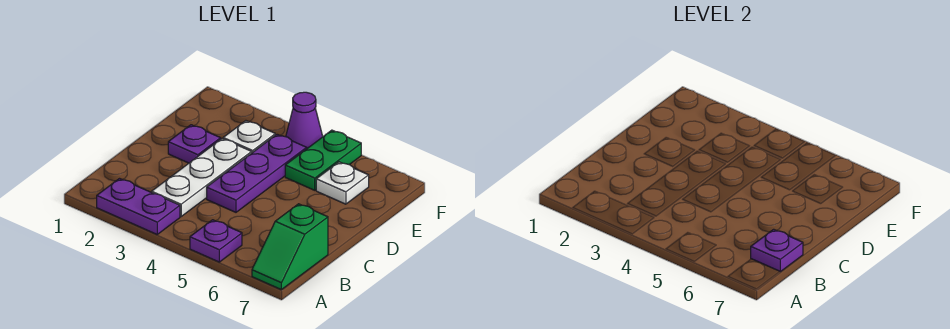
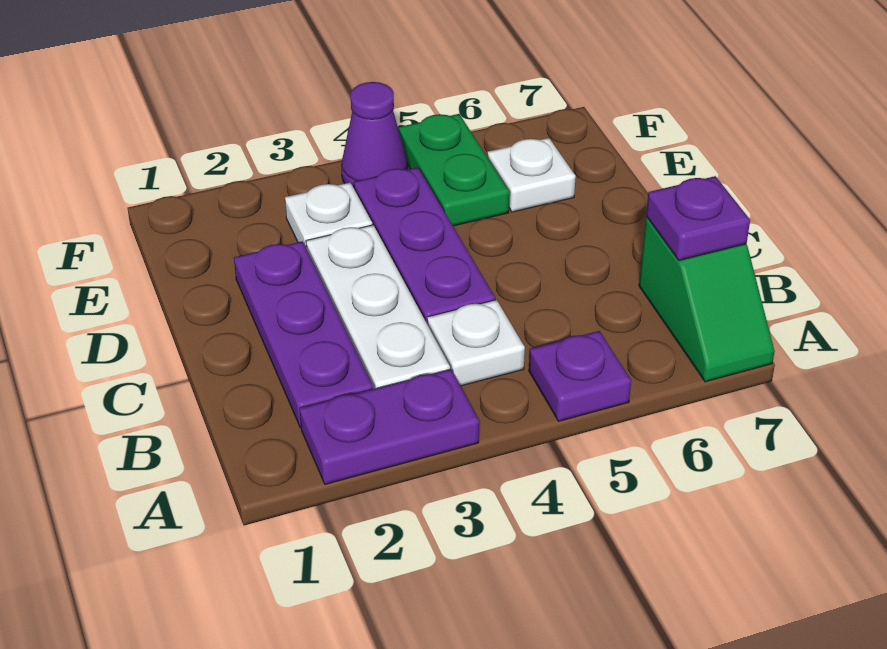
none -> white 1x1 plate [427,300,525,386]
purple 1x1 plate [168,125,221,163] -> purple 1x3 plate [234,241,373,428]

